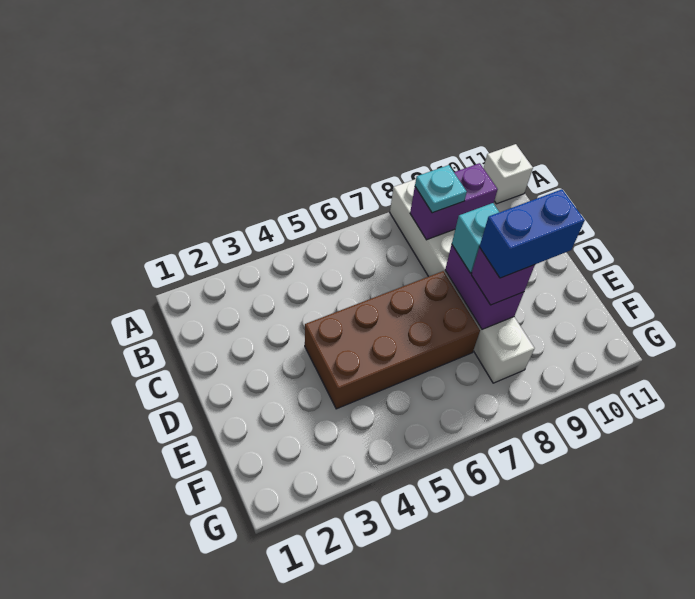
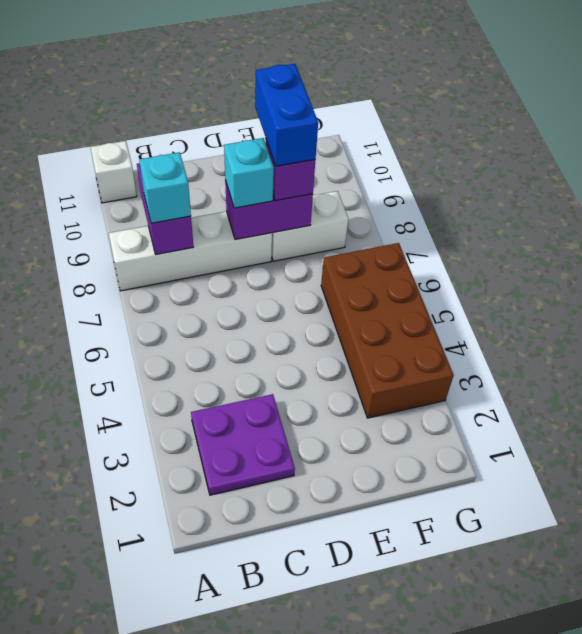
none -> purple 2x2 plate [191,394,295,495]
cyan 1x1 plate [415,165,467,213] -> cyan 1x1 brick [139,152,191,223]
brown 2x4 brick [305,271,480,409] -> brown 2x4 brick moved to [321,243,454,418]

